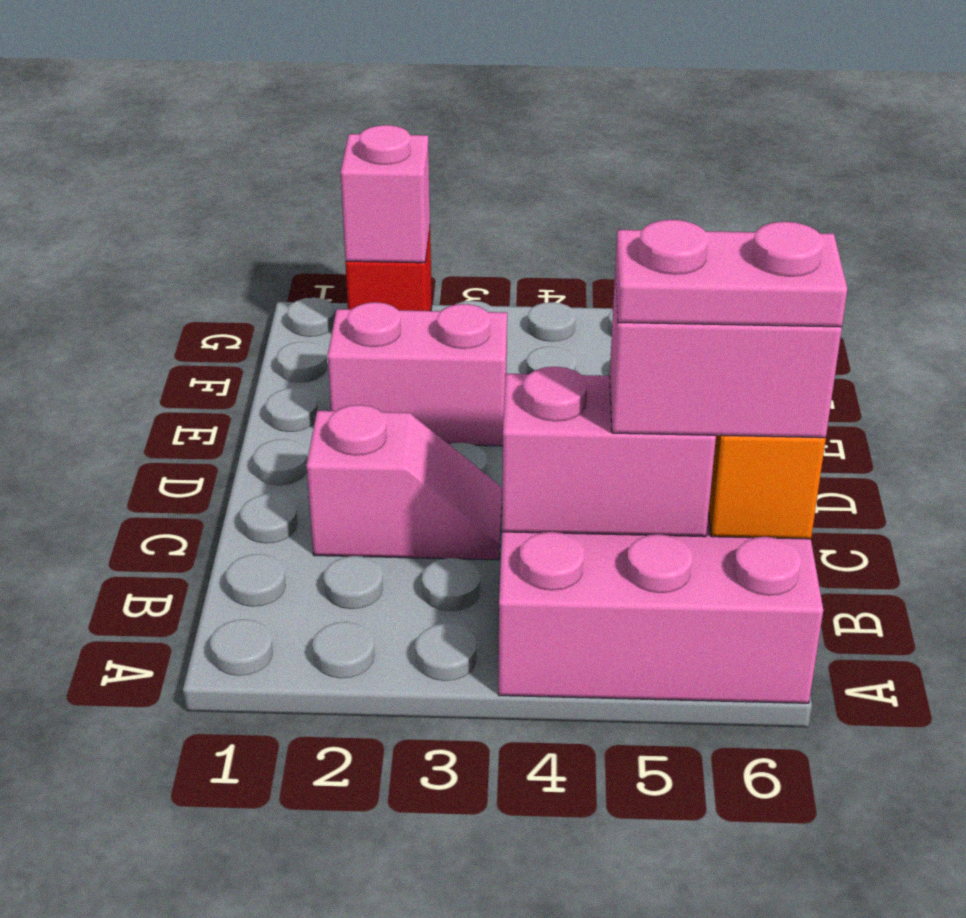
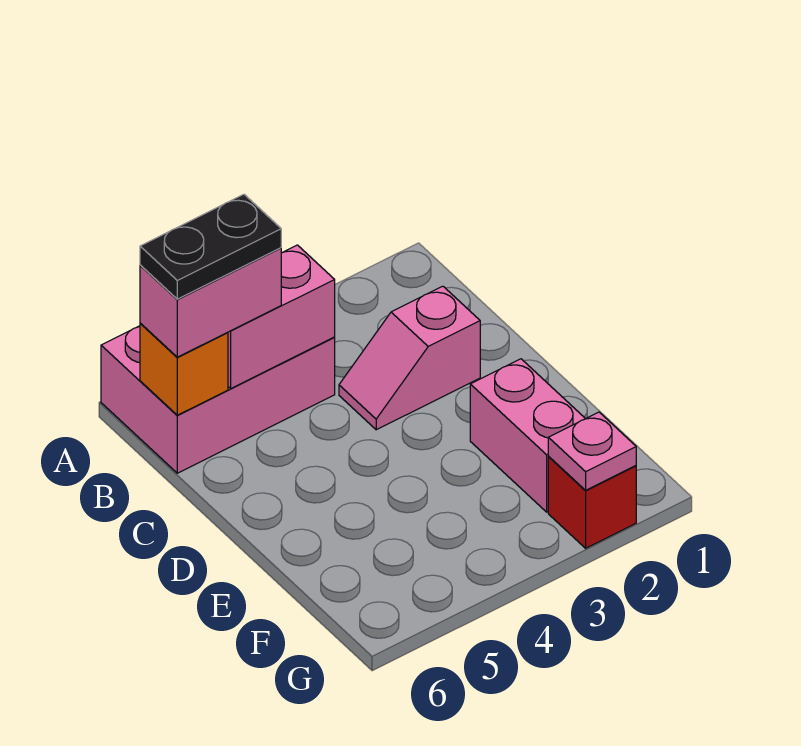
pink 1x2 plate [615,220,847,327] -> black 1x2 plate [140,194,281,299]
pink 1x2 brick [328,302,507,446] -> pink 1x2 brick turned to [470,359,585,512]
pink 1x1 brick [341,125,430,263] -> pink 1x1 plate [548,412,636,490]

